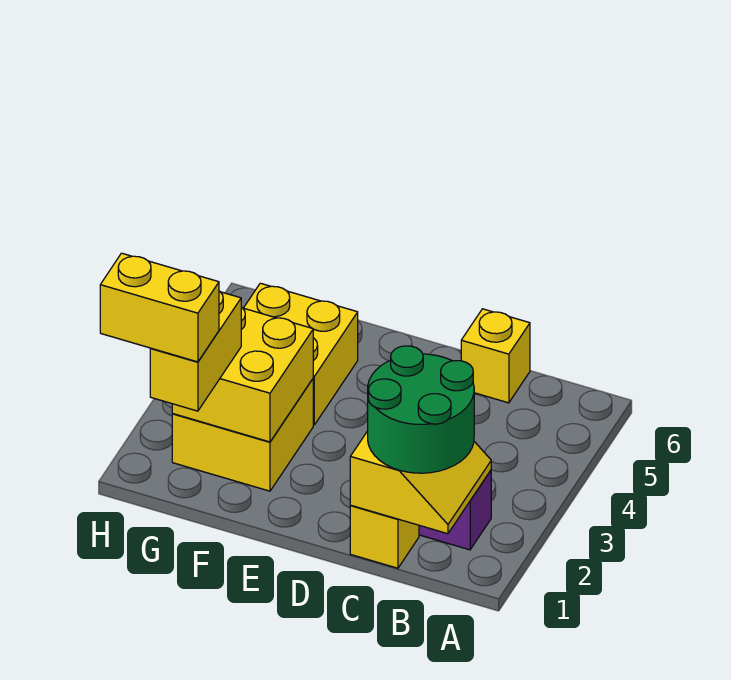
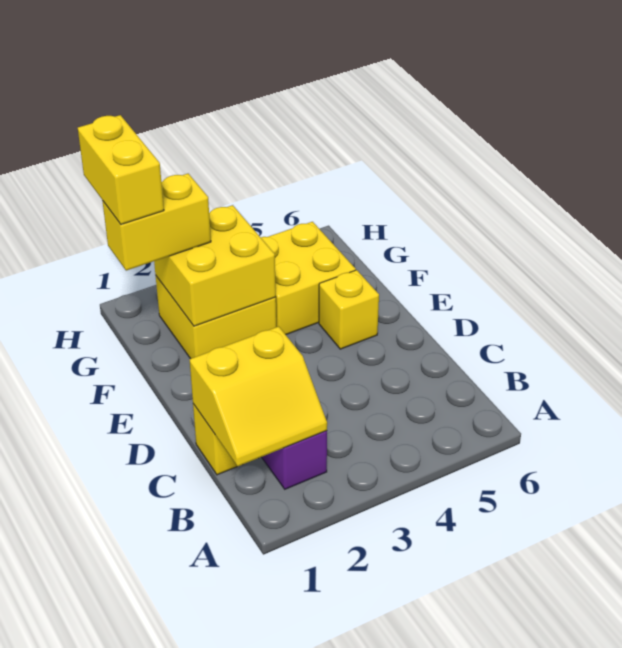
green 2x2 round brick [368,346,474,473] -> none
yellow 1x1 brick [461,309,530,403] -> yellow 1x1 brick moved to [319,270,379,349]

